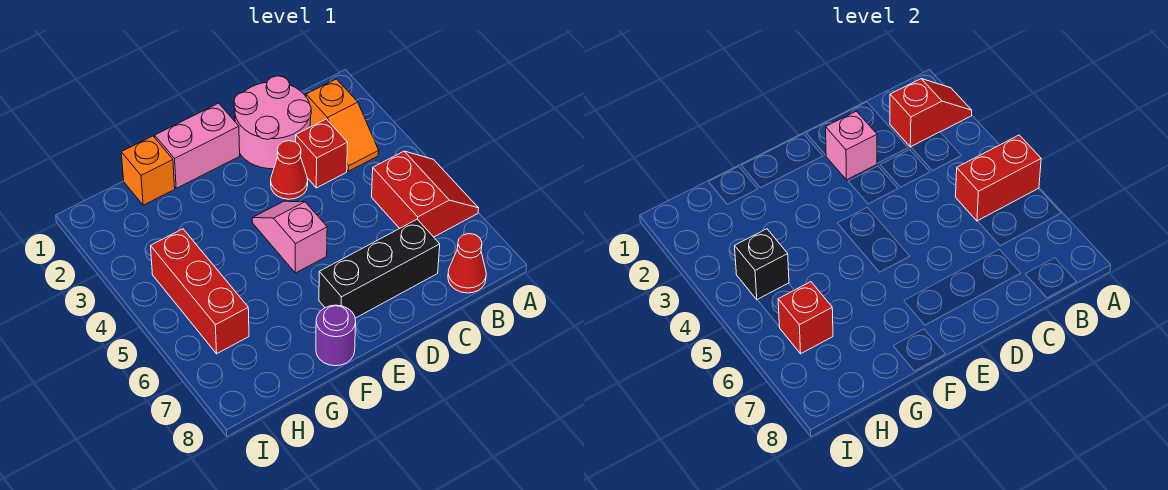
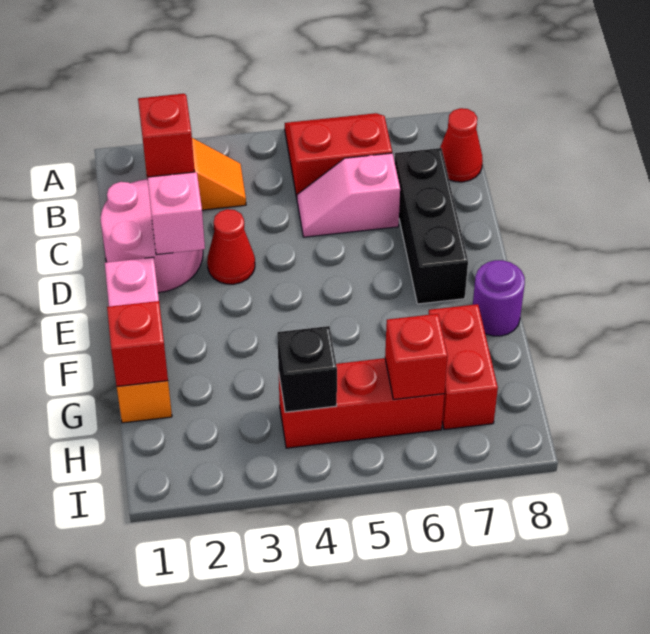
red 1x2 brick [956,135,1041,221] -> red 1x2 brick moved to [429,304,498,429]
red 1x1 brick [296,119,348,188] -> red 1x1 brick moved to [107,301,168,386]
pink 1x2 slope [252,201,327,273] -> pink 1x2 slope moved to [297,153,400,237]

